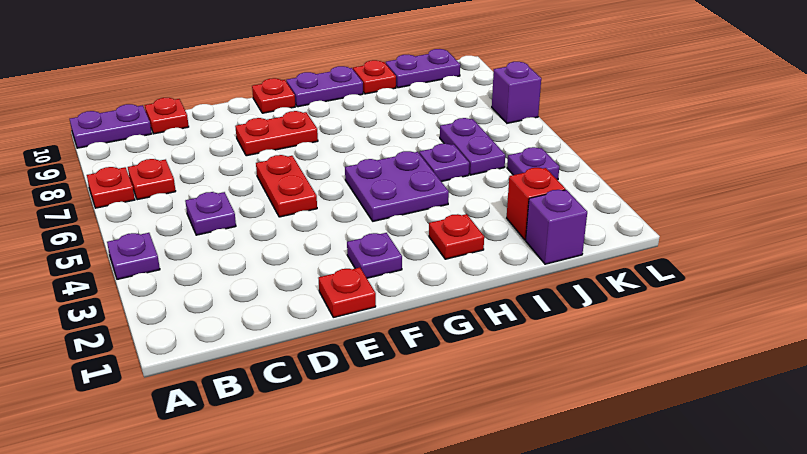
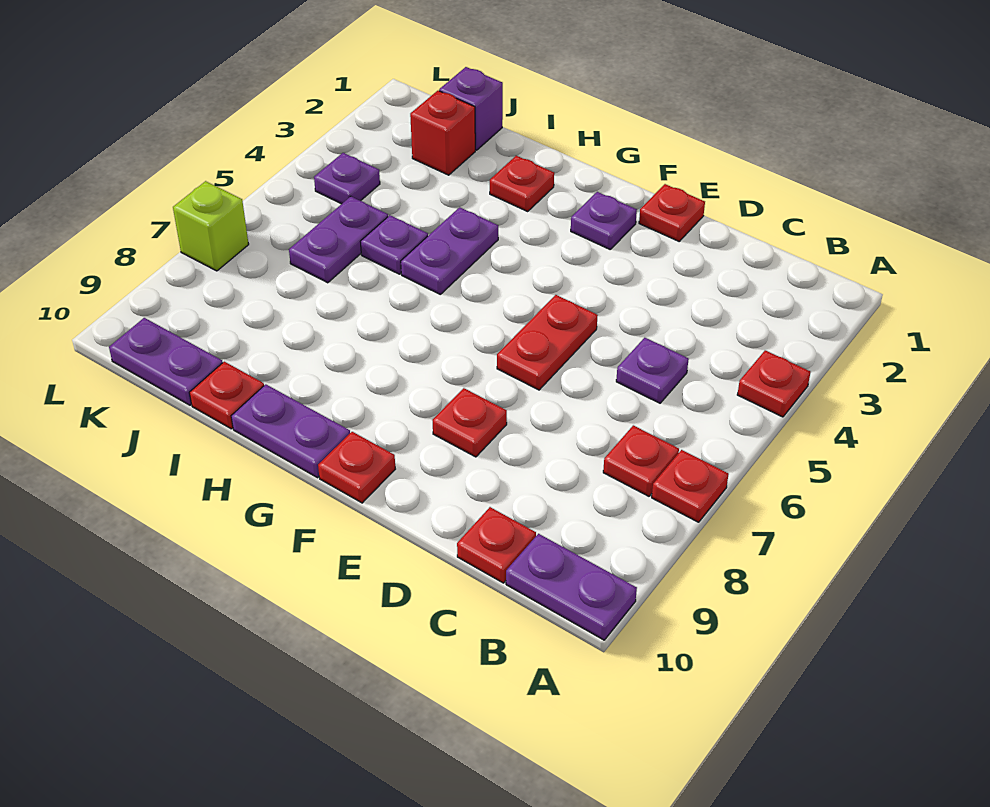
purple 1x1 plate [107,233,160,279] -> red 1x1 plate [737,350,811,417]
red 1x2 plate [235,111,318,156] -> red 1x1 plate [432,388,507,457]
purple 2x2 plate [345,151,449,221] -> purple 1x2 plate [401,207,498,294]
purple 1x1 brick [492,62,541,123] -> lime 1x1 brick [173,181,249,271]

